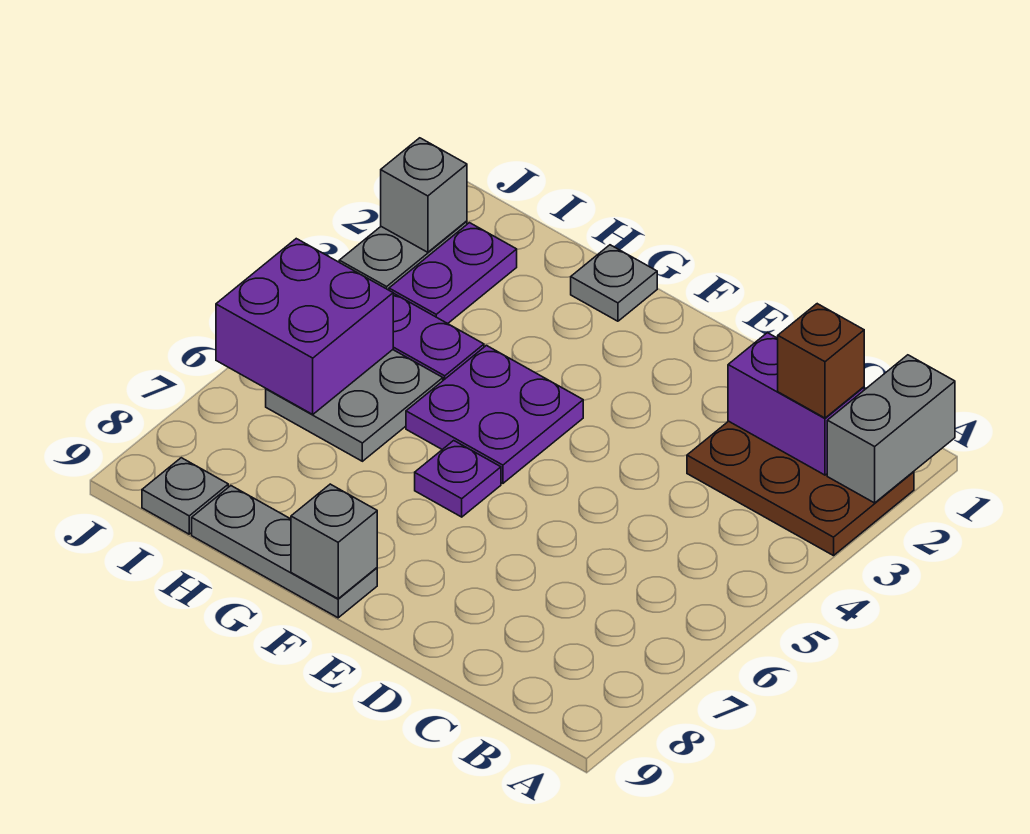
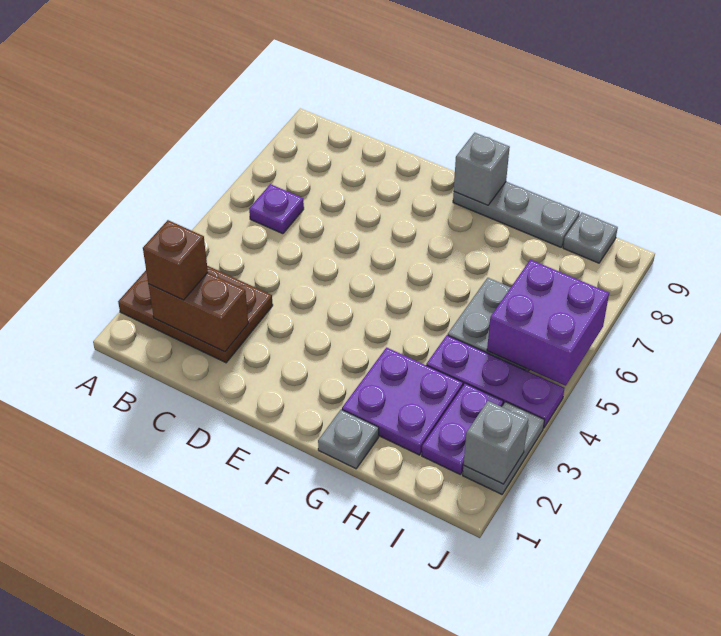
grey 1x2 brick [827,355,955,503] -> none
purple 1x2 brick [728,333,864,475] -> brown 1x2 brick [148,273,248,352]
purple 2x2 plate [406,346,583,483] -> purple 2x2 plate moved to [342,348,463,455]
purple 1x1 plate [415,441,501,517] -> purple 1x1 plate moved to [249,184,304,234]

